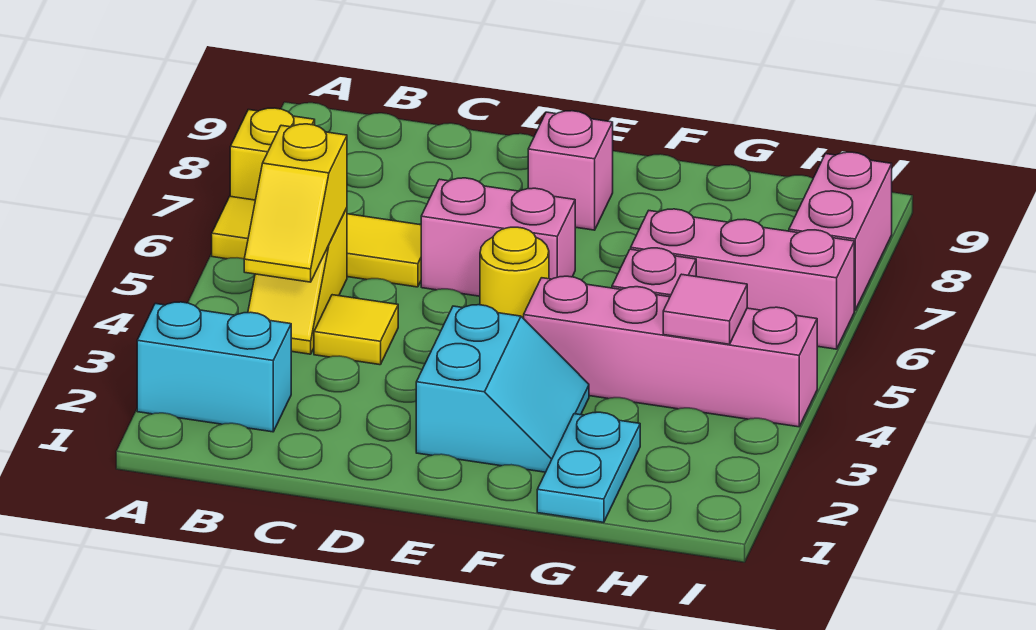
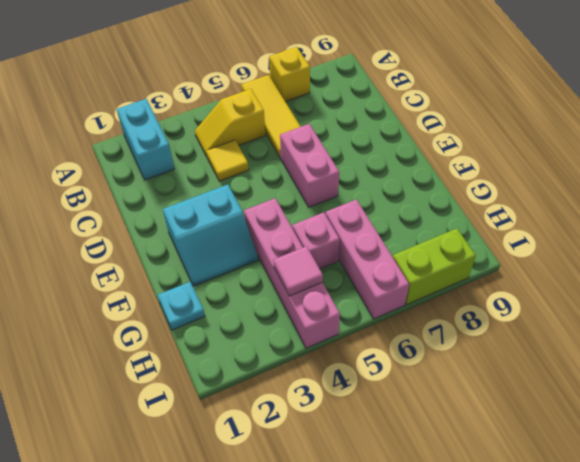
yellow 1x2 slope [244,124,347,282] -> none
yellow 1x1 round brick [480,227,549,319] -> none
pink 1x1 brick [528,111,613,230] -> none
cyan 1x2 plate [537,412,640,523] -> cyan 1x1 plate [158,282,205,330]
pink 1x2 brick [789,152,892,310] -> lime 1x2 brick [393,228,476,305]

